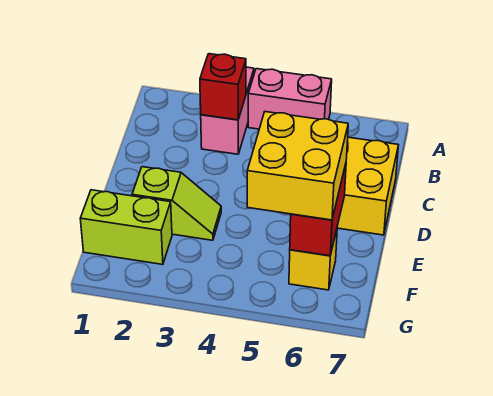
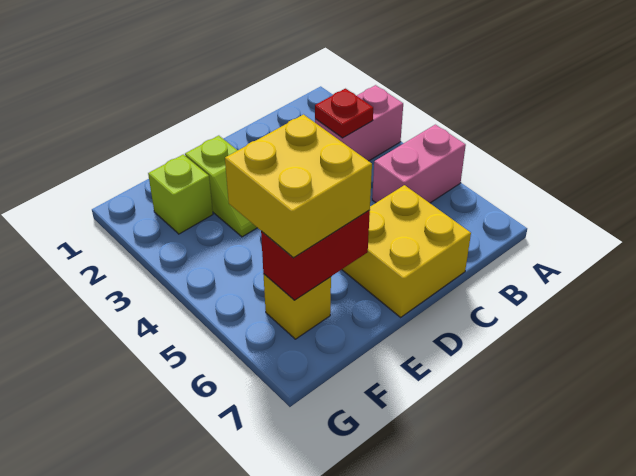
pink 1x2 brick [248,69,332,129] -> pink 1x2 brick turned to [372,125,466,203]
red 1x1 brick [200,54,246,120] -> red 1x1 plate [315,89,373,138]
lime 1x2 brick [80,190,172,265] -> lime 1x1 brick [148,155,213,234]

